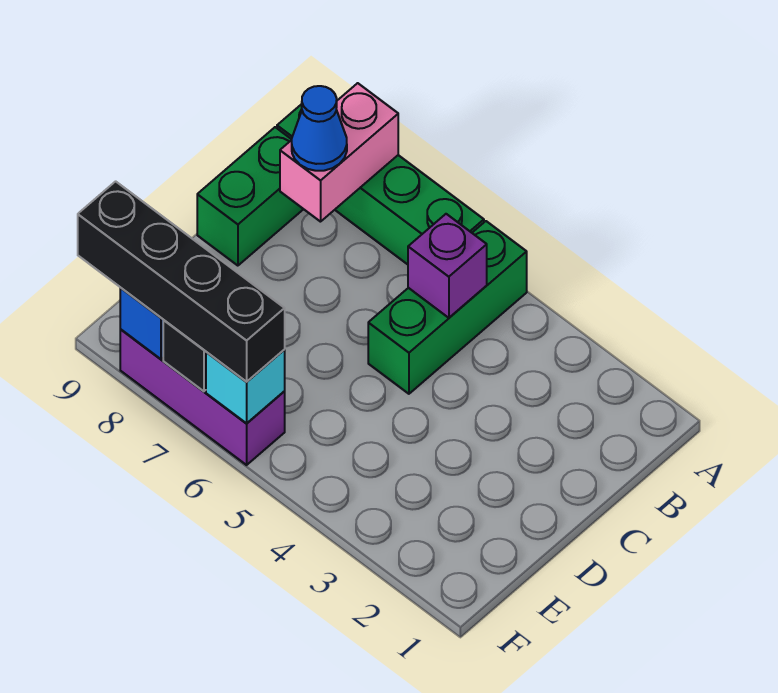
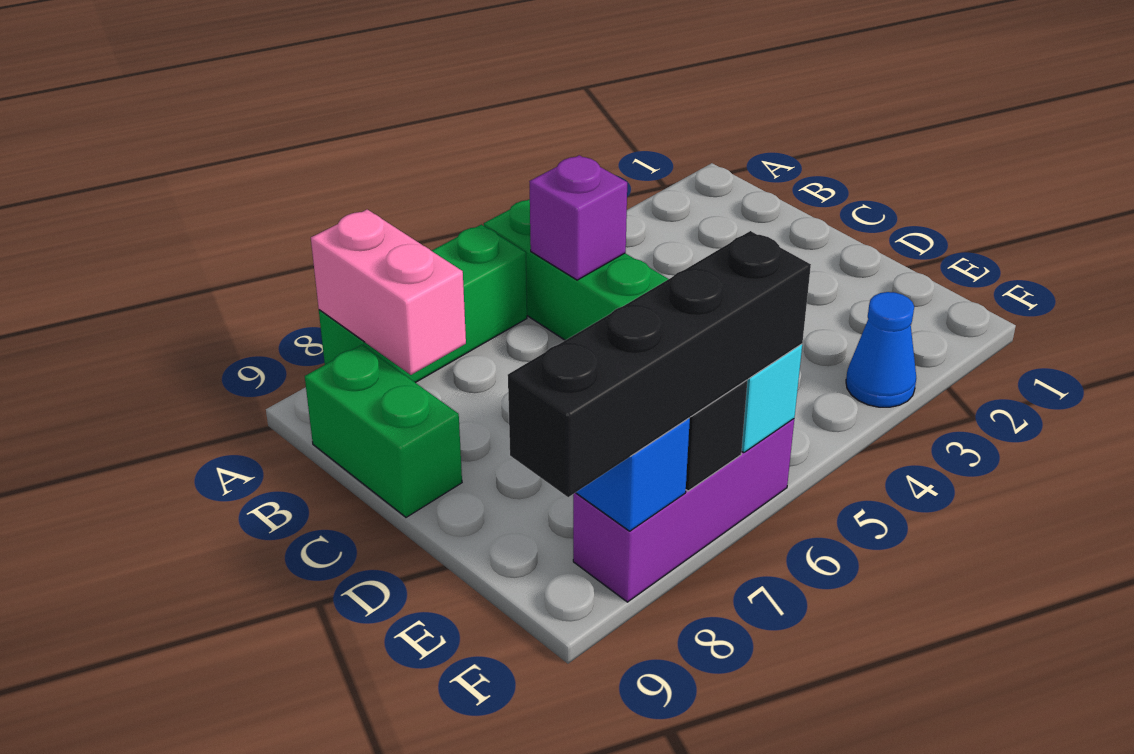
green 1x4 brick [277,104,484,264] -> green 1x3 brick [319,225,527,383]
blue 1x1 cone [292,86,347,171] -> blue 1x1 cone moved to [846,292,916,407]

